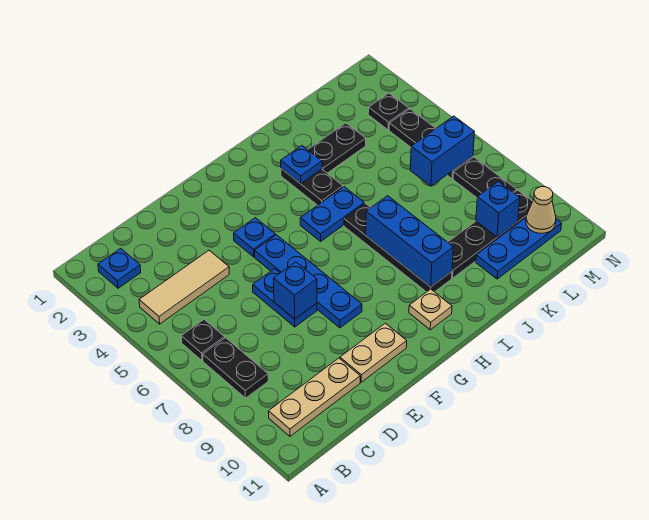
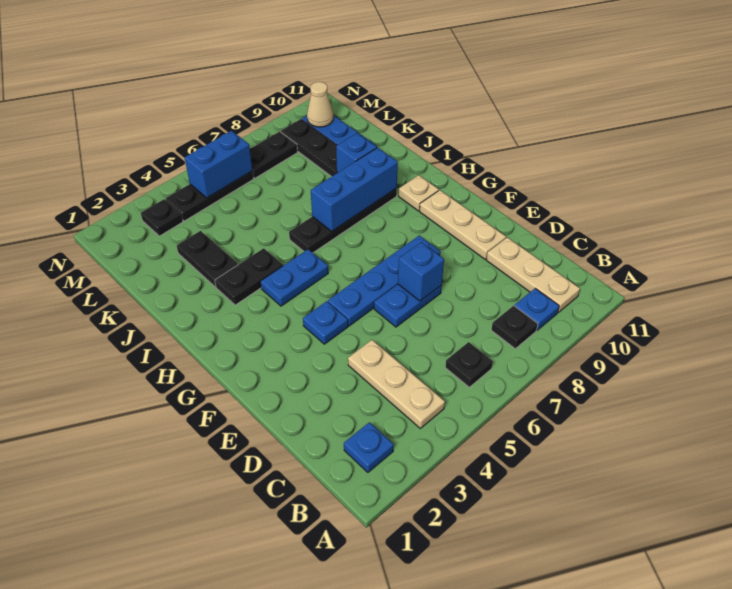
tan 1x3 tile [139,250,229,324] -> tan 1x3 plate [348,340,445,428]
black 1x2 plate [203,338,268,398] -> black 1x1 plate [491,306,538,349]
tan 1x2 plate [340,323,407,382] -> tan 1x3 plate [420,190,506,259]
blue 1x2 plate [300,187,364,241] -> blue 1x2 plate turned to [260,249,328,306]
blue 1x1 plate [281,146,322,184] -> blue 1x1 plate moved to [515,288,559,330]
blue 1x2 brick [410,116,474,186] -> blue 1x2 brick turned to [185,131,252,198]
blue 1x1 brick [476,181,520,237] -> blue 1x1 brick moved to [336,133,377,173]

